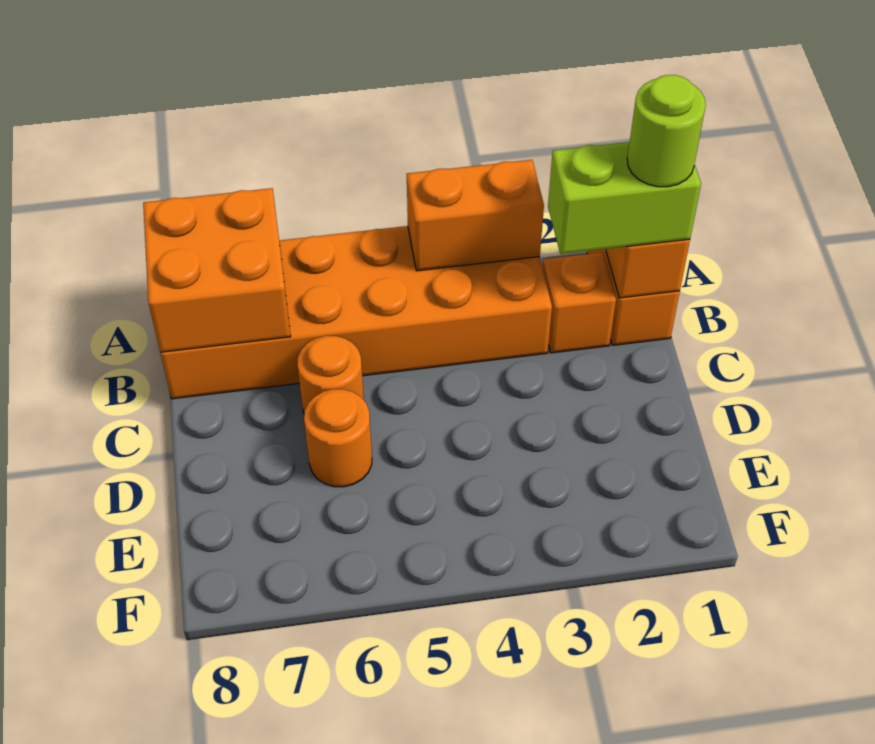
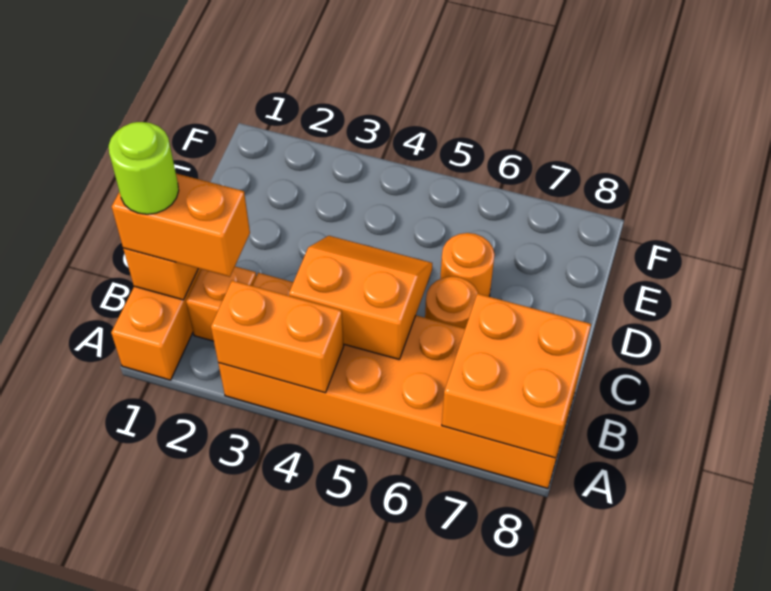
lime 1x2 brick [548,142,701,254] -> orange 1x2 brick [112,174,250,277]
none -> orange 2x2 slope [289,236,432,359]

